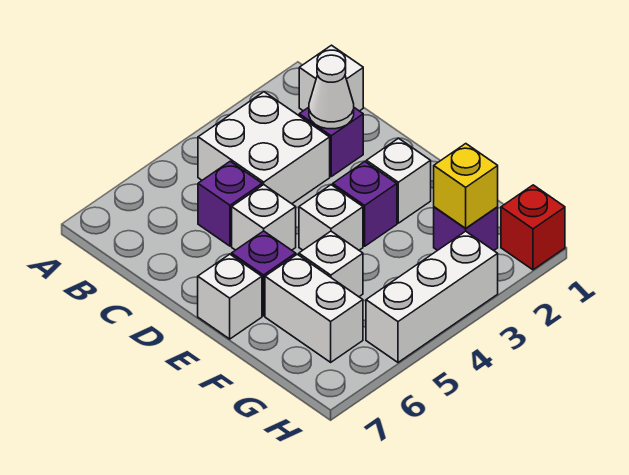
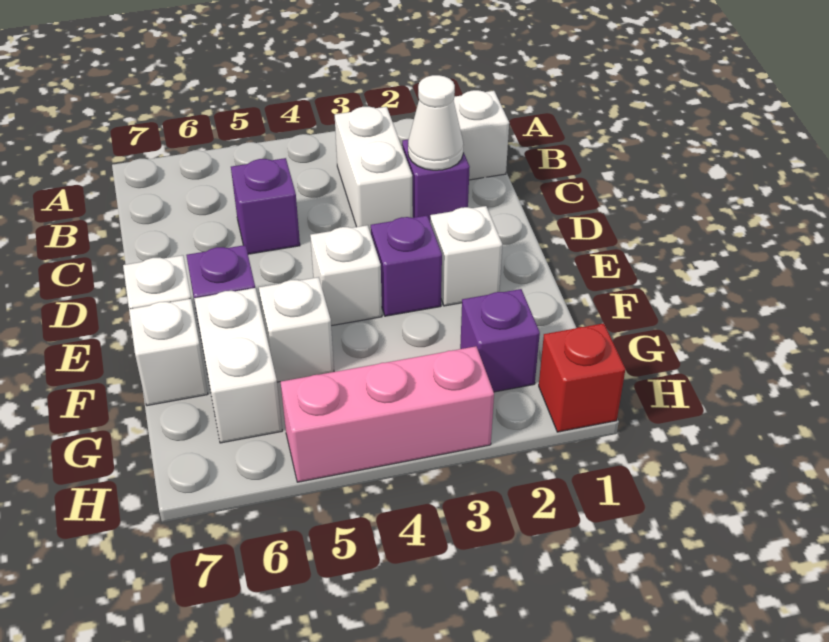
white 2x2 brick [198,92,330,204] -> white 1x2 brick [335,107,413,233]
white 1x1 brick [232,185,296,250] -> white 1x1 brick moved to [129,299,208,406]
yellow 1x1 brick [434,144,498,228] -> none
white 1x3 brick [366,231,498,362] -> pink 1x3 brick [281,346,494,482]

